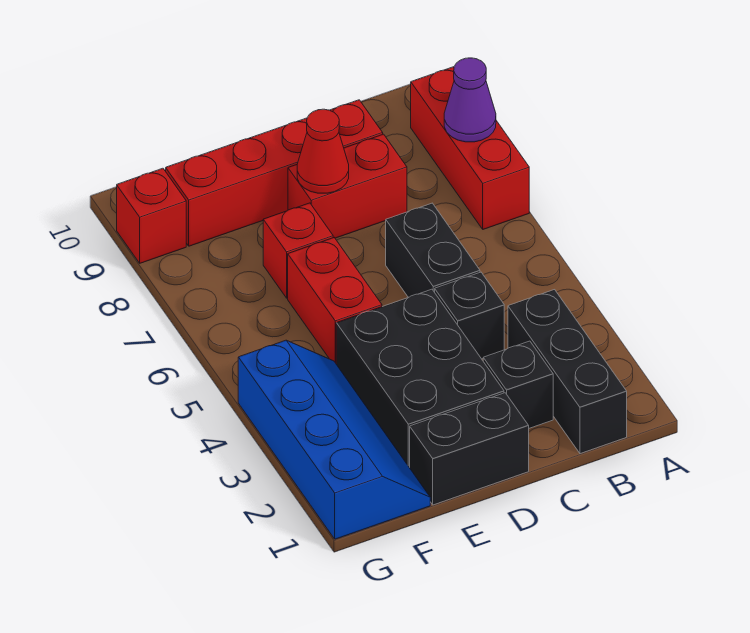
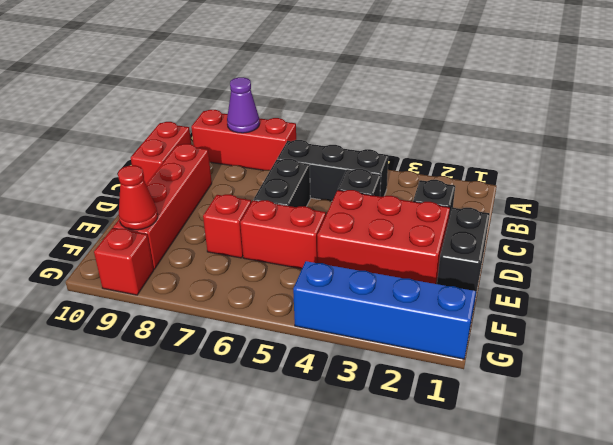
black 1x3 brick [508,290,627,454] -> black 1x3 brick moved to [277,140,388,201]
black 1x2 brick [386,203,480,297] -> black 1x2 brick turned to [253,159,310,207]
red 1x2 brick [288,134,407,238] -> red 1x2 brick moved to [131,122,191,184]
black 2x3 brick [336,289,504,468] -> red 2x3 brick [317,190,450,284]
red 1x1 cone [297,109,349,193] -> red 1x1 cone moved to [118,165,158,230]

